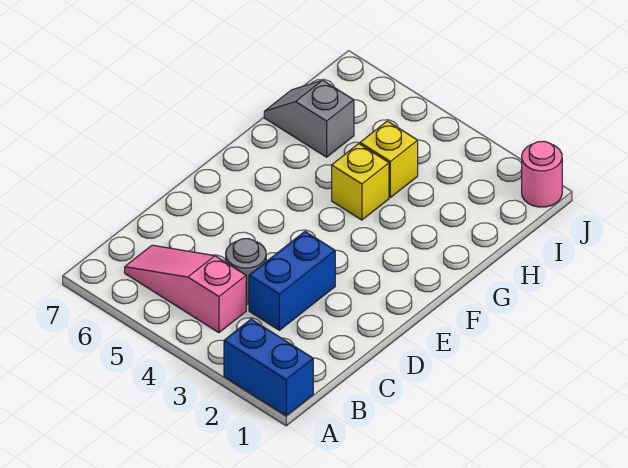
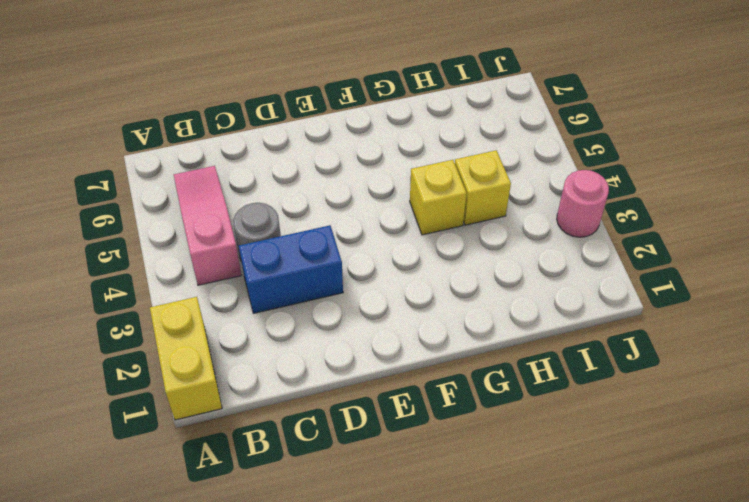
blue 1x2 brick [224,319,313,416] -> yellow 1x2 brick [150,297,222,420]
grey 1x2 slope [264,80,354,157] -> none
pink 1x1 round brick [522,141,562,207] -> pink 1x1 round brick moved to [557,170,609,237]

